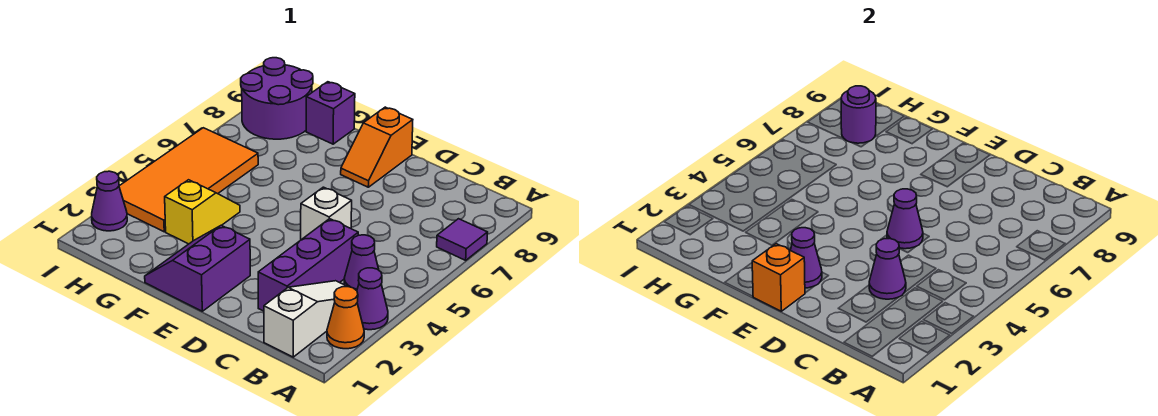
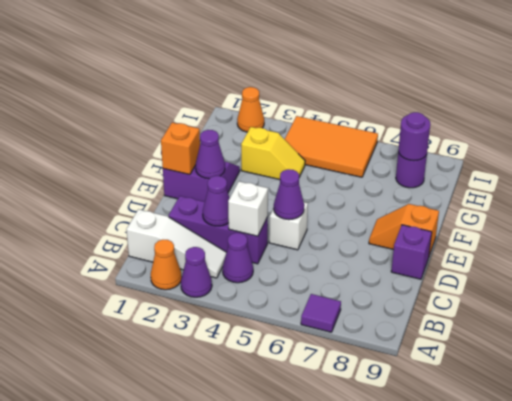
none -> white 1x1 brick [228,181,268,236]
purple 1x1 brick [306,82,355,144] -> purple 1x1 brick moved to [391,225,432,279]
orange 2x4 tile [119,128,258,232] -> orange 2x3 tile [285,116,378,177]
purple 2x2 round brick [241,58,313,139] -> purple 1x1 round brick [396,152,427,188]
purple 1x1 cone [92,171,127,231] -> orange 1x1 cone [237,87,264,132]

